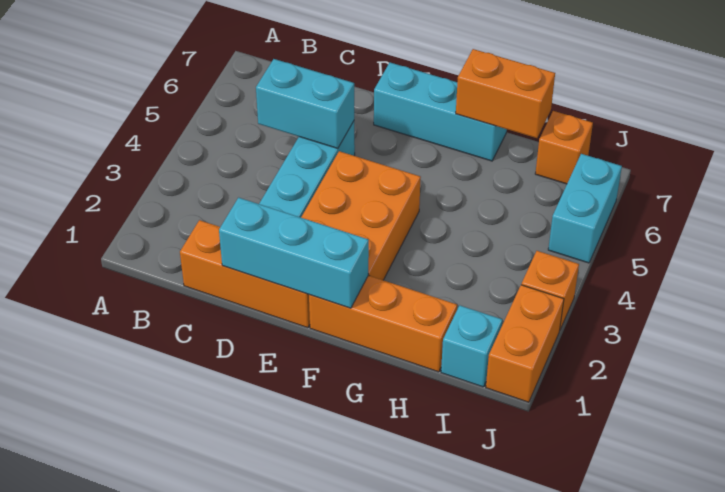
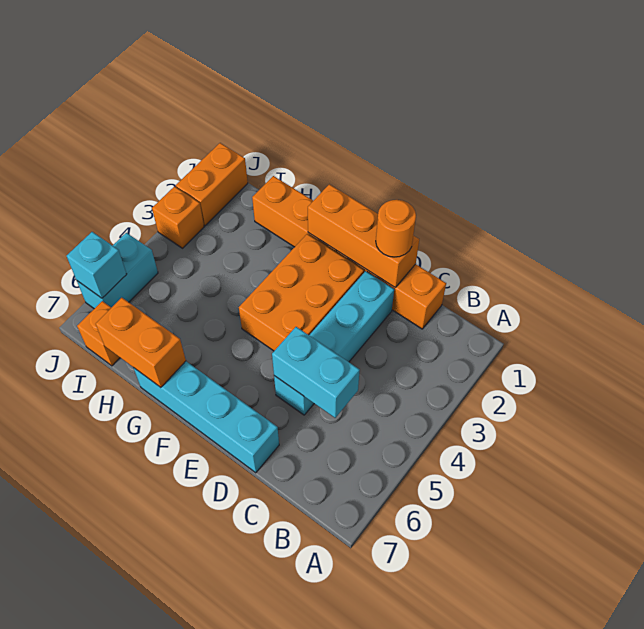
cyan 1x3 brick [219,198,369,308] -> orange 1x3 brick [308,184,419,287]
none -> orange 1x1 round brick [376,200,416,257]
cyan 1x3 brick [374,63,507,161] -> cyan 1x4 brick [134,361,279,473]
cyan 1x1 brick [441,305,502,387] -> cyan 1x1 brick moved to [67,232,127,298]

